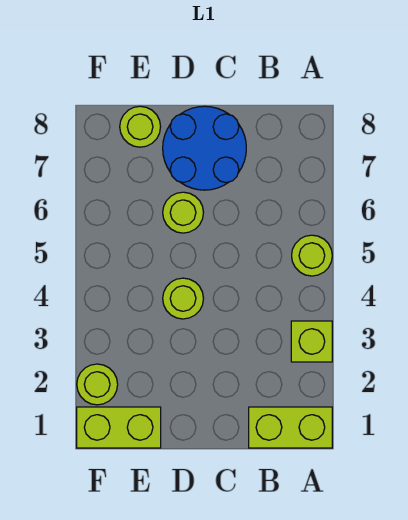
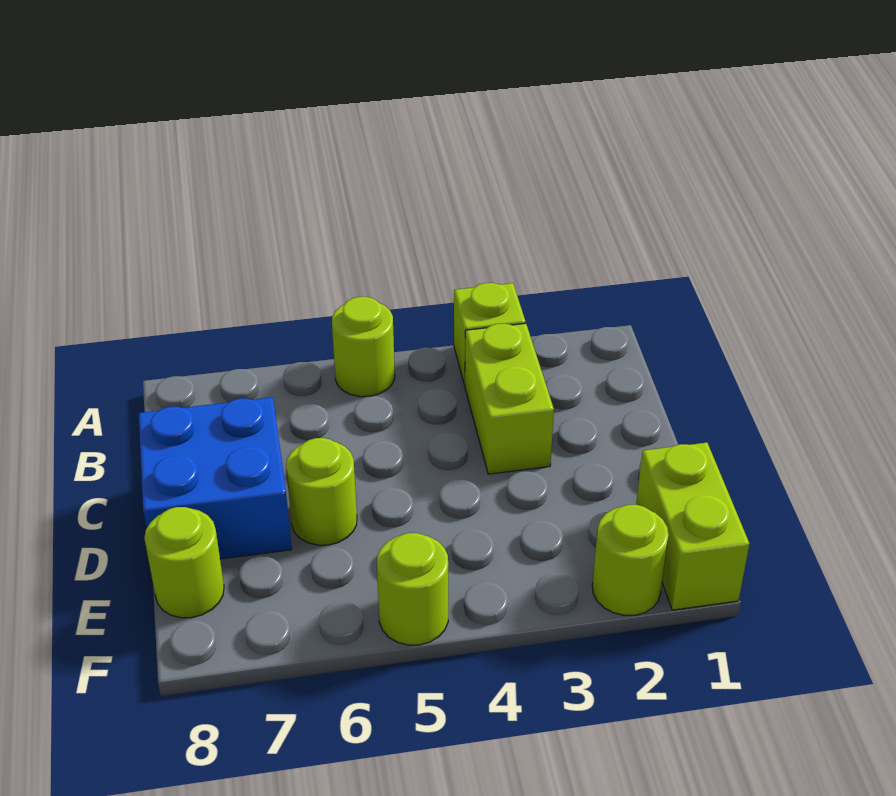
lime 1x2 brick [249,407,332,448] -> lime 1x2 brick moved to [465,323,554,474]
blue 2x2 round brick [163,106,246,190] -> blue 2x2 brick [139,397,292,559]
lime 1x1 round brick [163,278,203,319] -> lime 1x1 round brick moved to [377,533,448,645]

